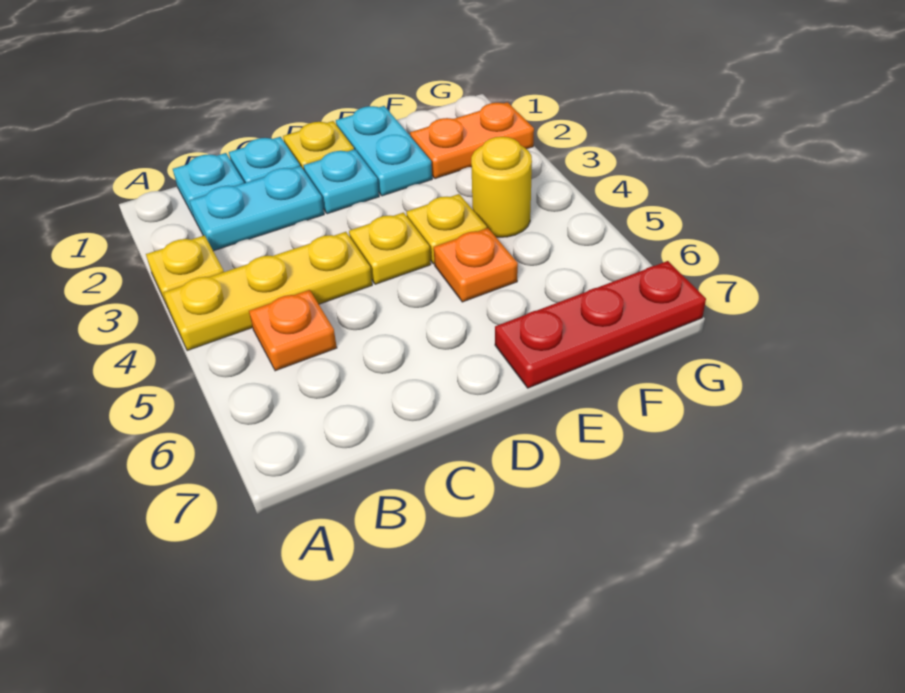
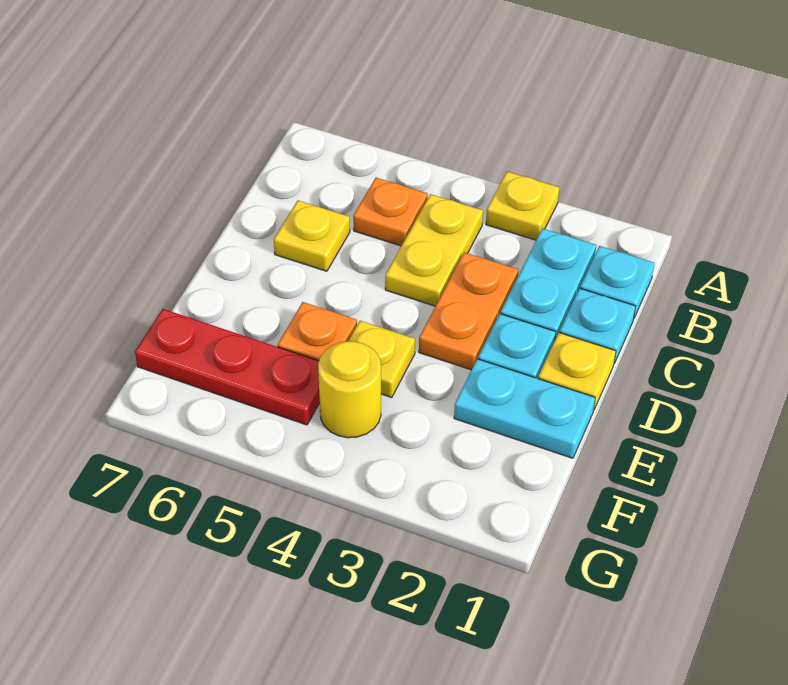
yellow 1x3 plate [164,232,372,351] -> yellow 1x2 plate [385,194,483,306]
yellow 1x1 plate [349,213,431,284] -> yellow 1x1 plate moved to [274,201,350,271]
red 1x3 plate [495,261,706,388] -> red 1x3 plate turned to [135,309,320,425]
orange 1x2 plate [410,102,534,179] -> orange 1x2 plate moved to [419,252,518,370]

